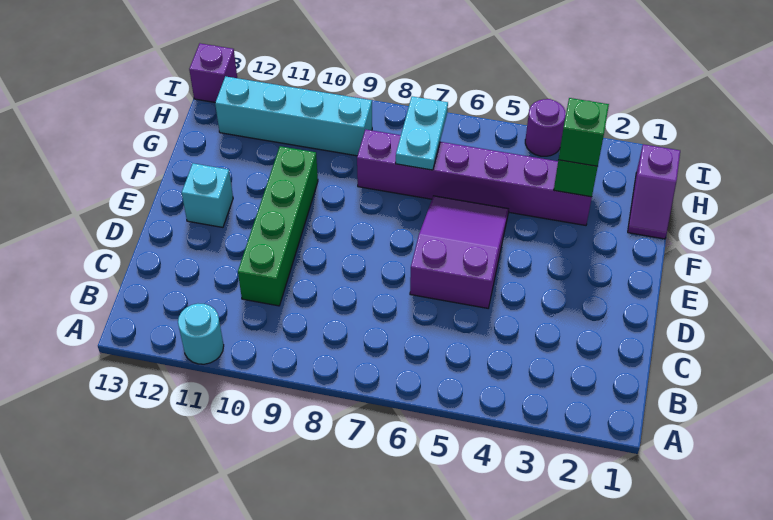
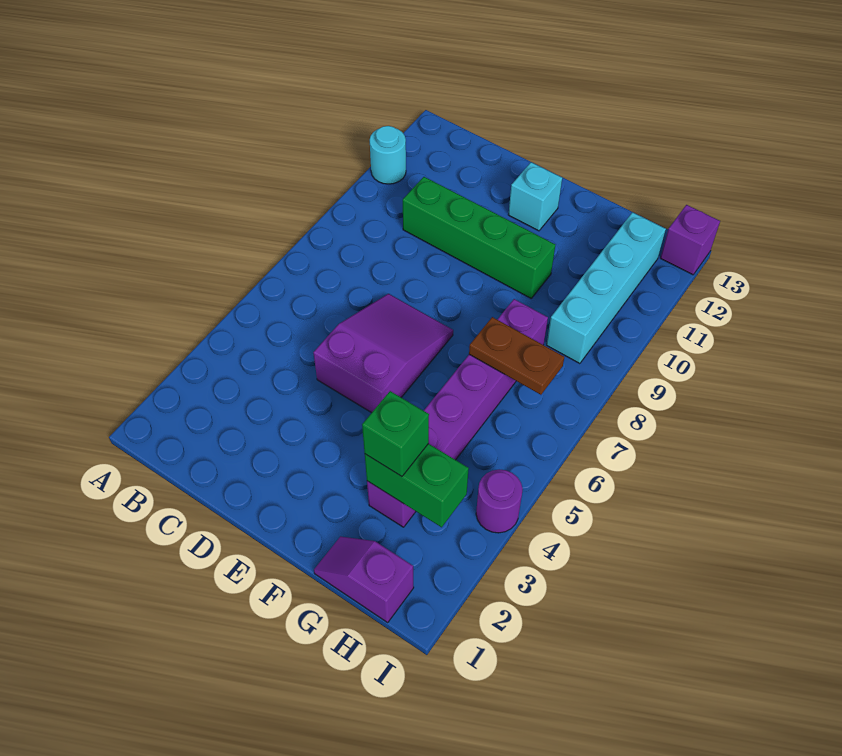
purple 2x3 slope [410,196,509,308] -> purple 2x3 slope turned to [313,294,453,413]
cyan 1x2 plate [396,96,448,170] -> brown 1x2 plate [469,317,564,395]

